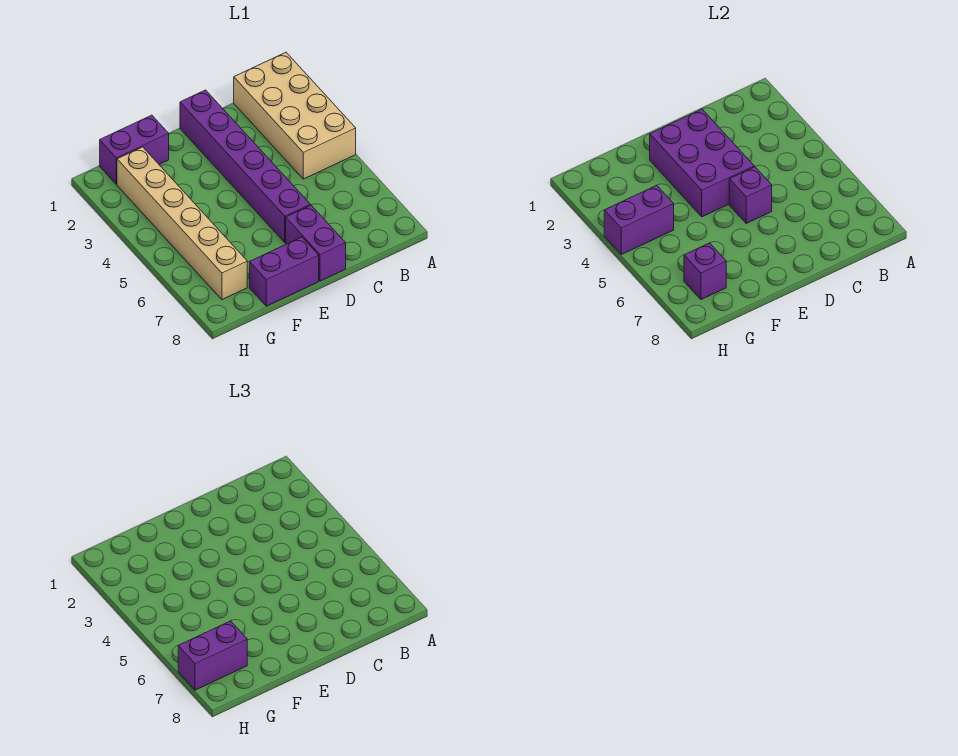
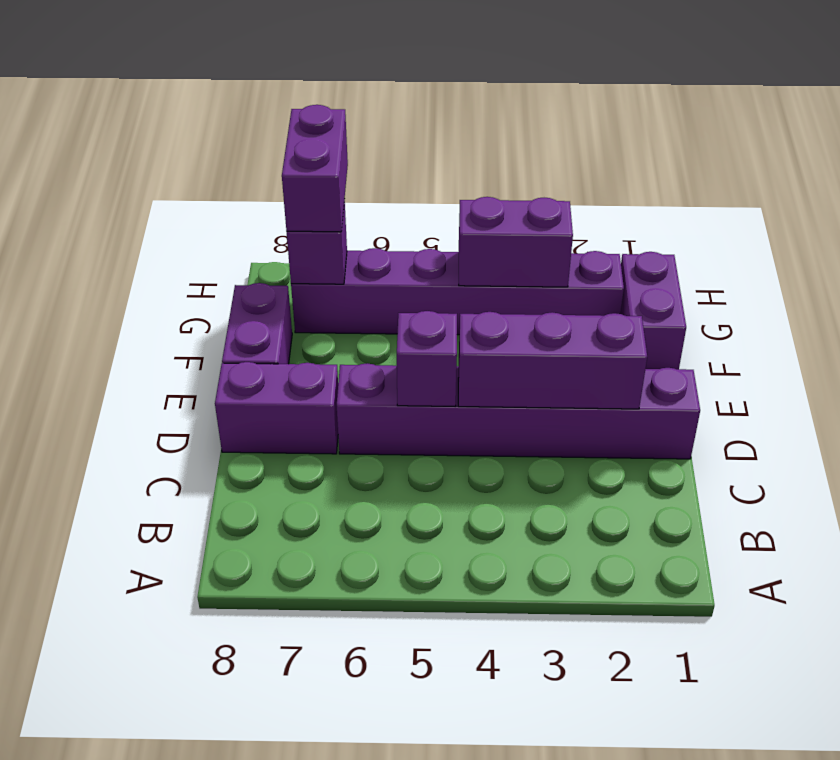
tan 2x4 brick [234,52,356,179] -> none
purple 2x3 brick [650,109,754,217] -> purple 1x3 brick [458,312,647,409]
tan 1x6 brick [117,147,247,299] -> purple 1x6 brick [291,248,624,335]
purple 1x2 brick [604,185,674,254] -> purple 1x2 brick turned to [459,197,573,287]

